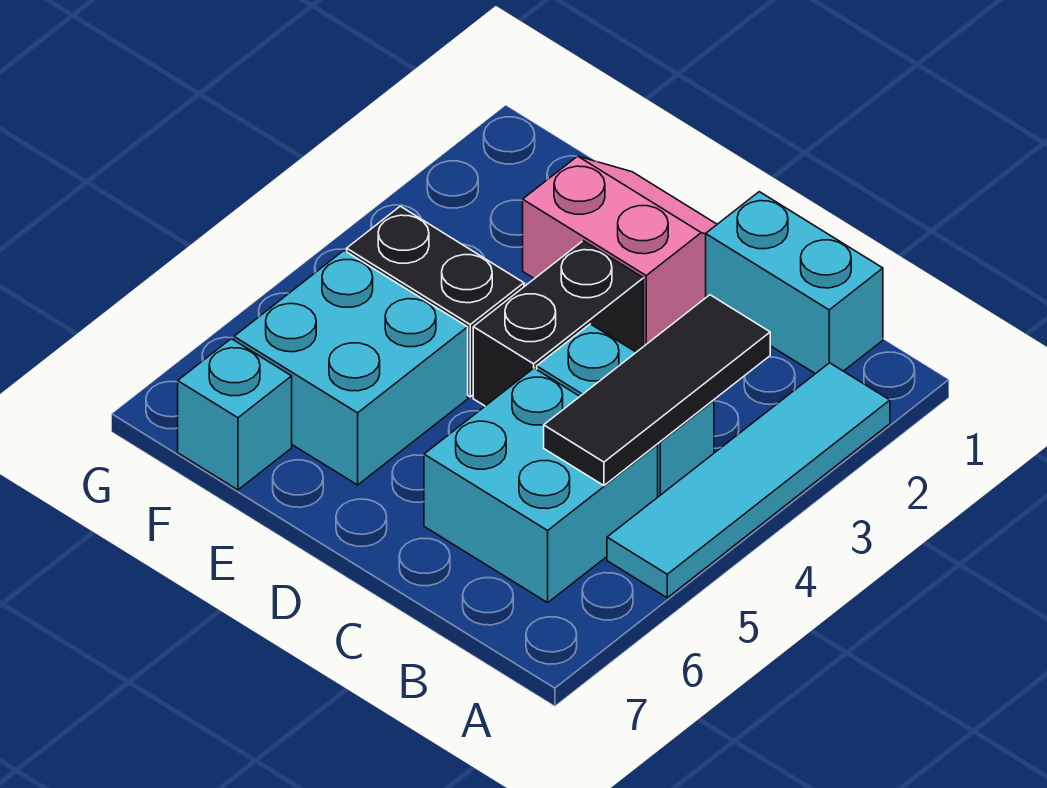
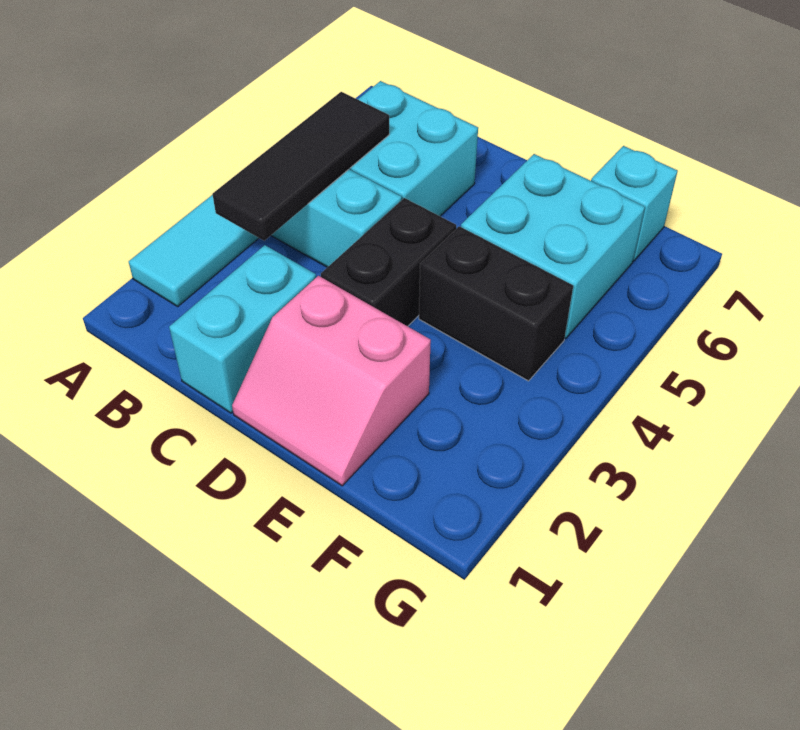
cyan 1x2 brick [706,192,883,374] -> cyan 1x2 brick turned to [169,245,316,413]

